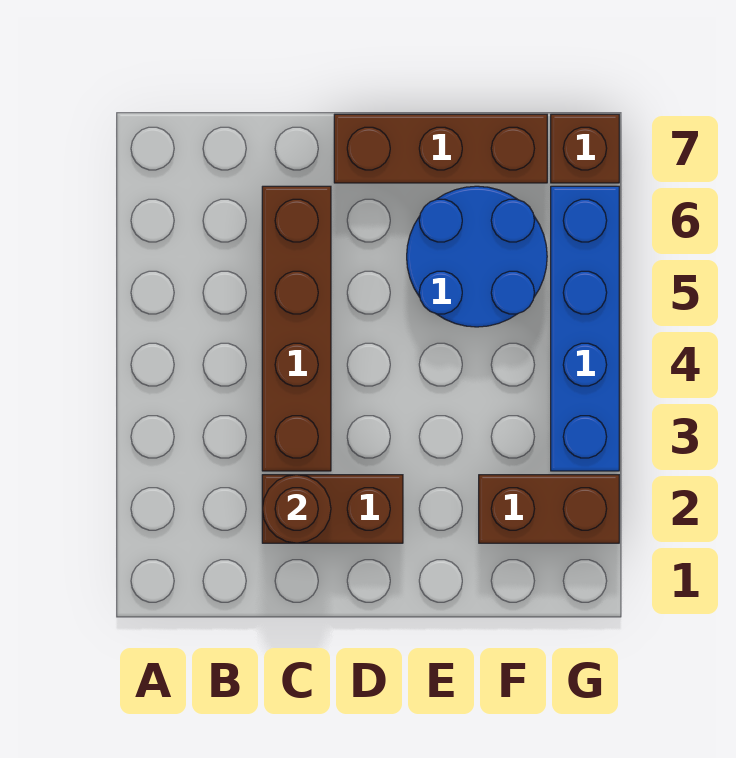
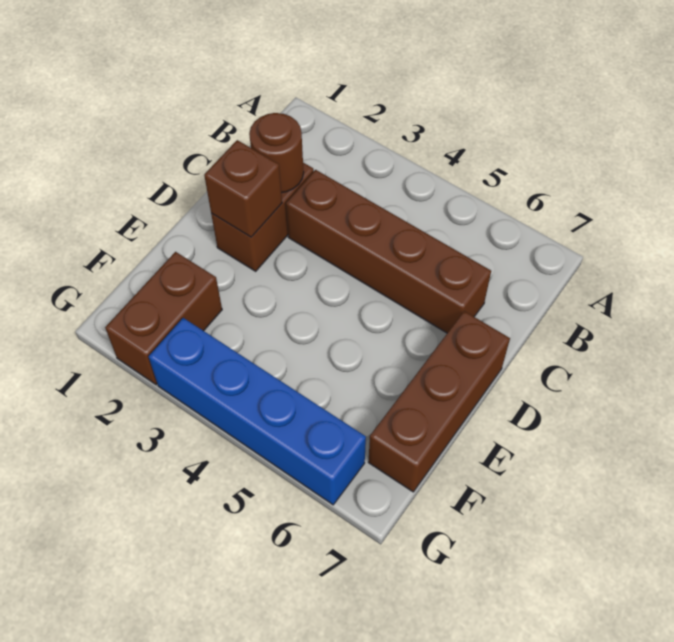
blue 2x2 round brick [407,186,547,327] -> none
brown 1x1 brick [551,114,619,183] -> brown 1x1 brick moved to [204,140,282,237]

